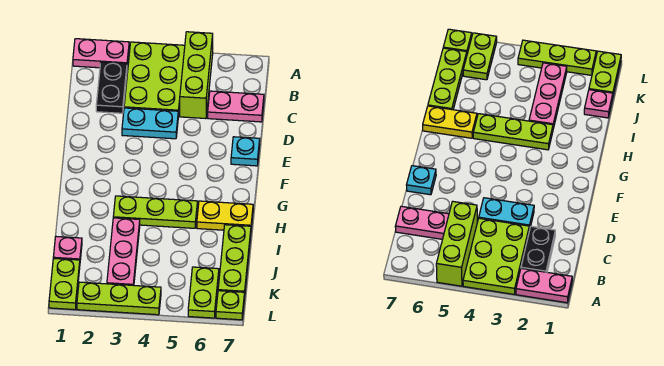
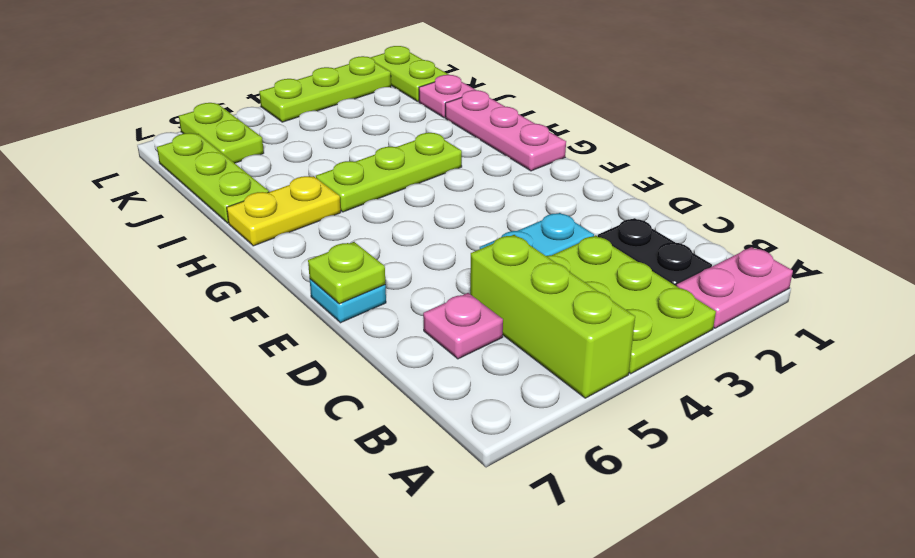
pink 1x2 plate [208,91,264,122] -> pink 1x1 plate [423,293,503,359]
pink 1x3 plate [107,218,140,285] -> pink 1x3 plate moved to [445,90,566,171]
lime 1x1 plate [216,291,245,320] -> lime 1x1 plate moved to [308,242,385,304]

